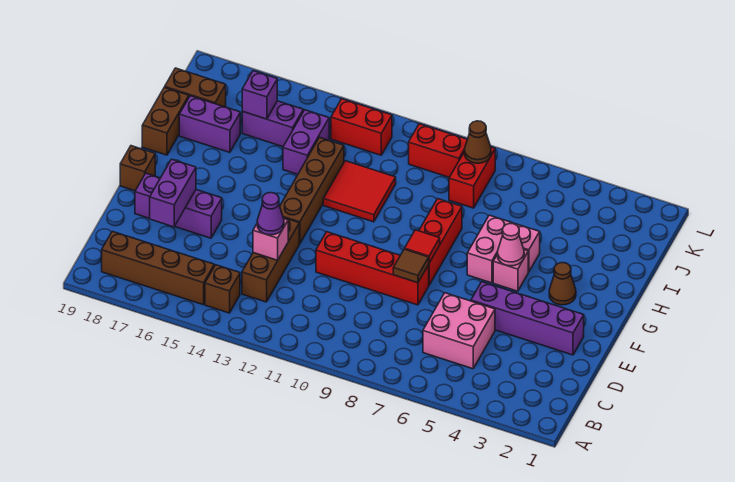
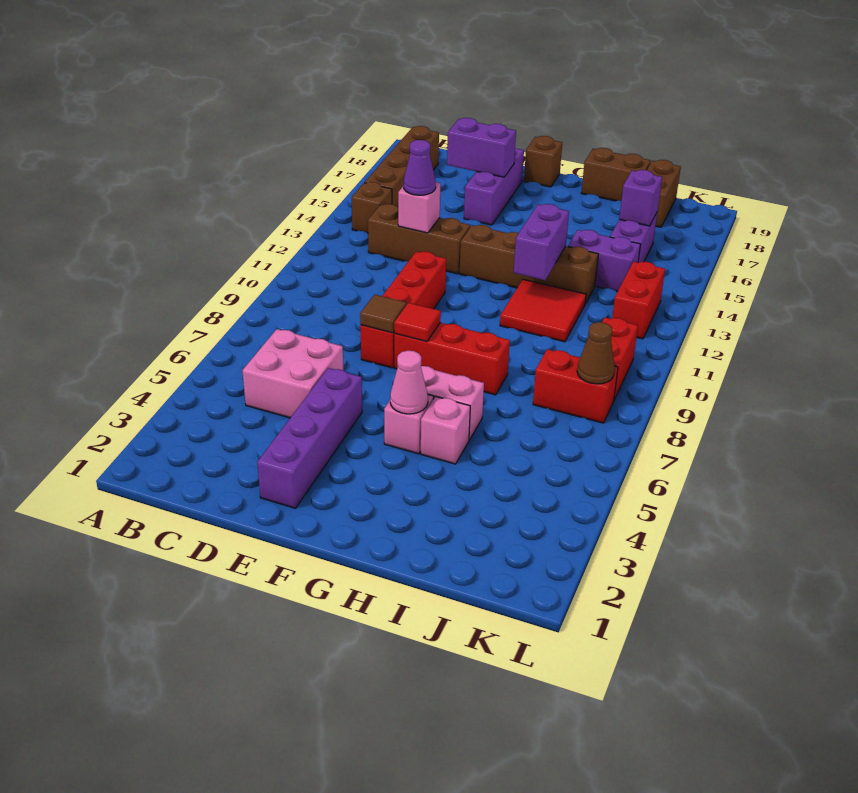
brown 1x1 cone [549,263,576,305] -> none
purple 1x2 brick [179,96,240,152] -> purple 1x2 brick moved to [514,204,569,280]

